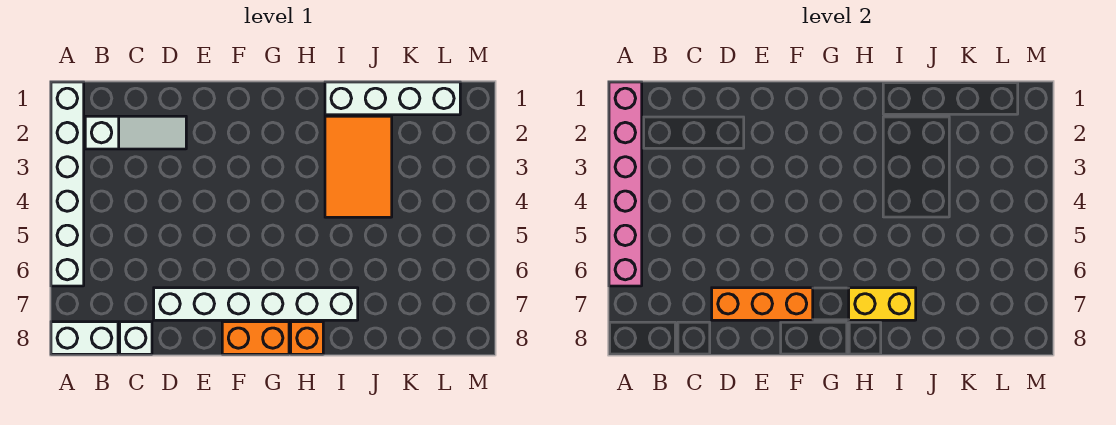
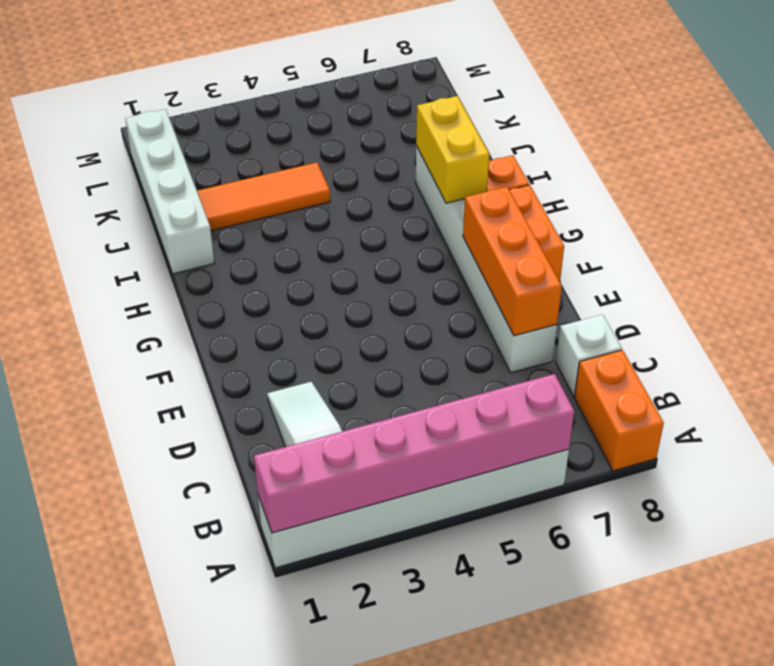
white 1x2 brick [51,322,118,354] -> orange 1x2 brick [574,350,664,471]
orange 2x3 tile [325,116,392,217] -> orange 1x3 tile [197,162,330,231]

